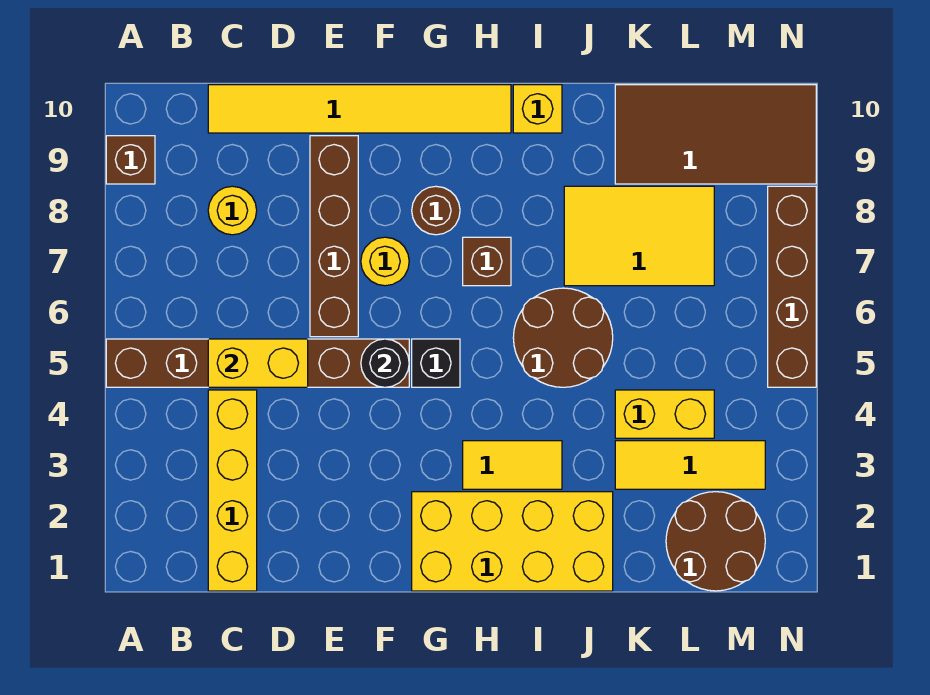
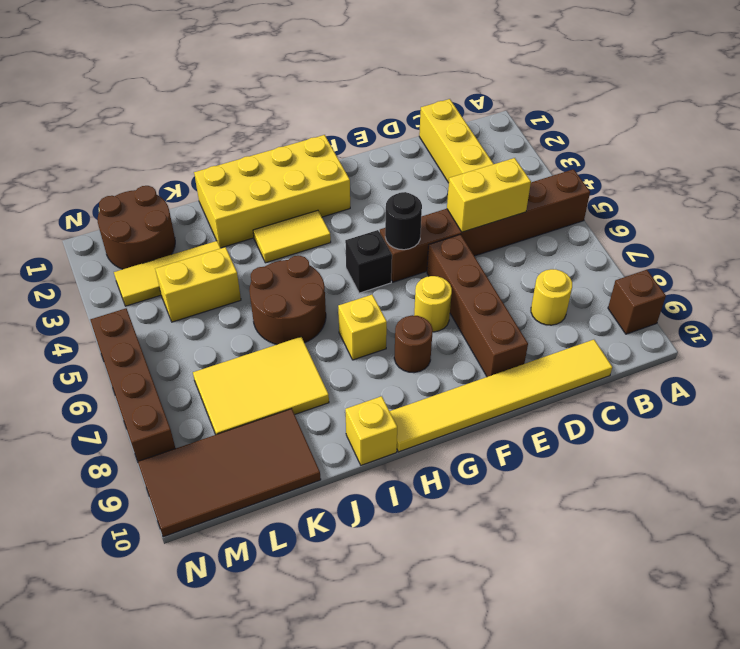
brown 1x1 brick [463,237,511,286] -> yellow 1x1 brick [338,295,387,360]

